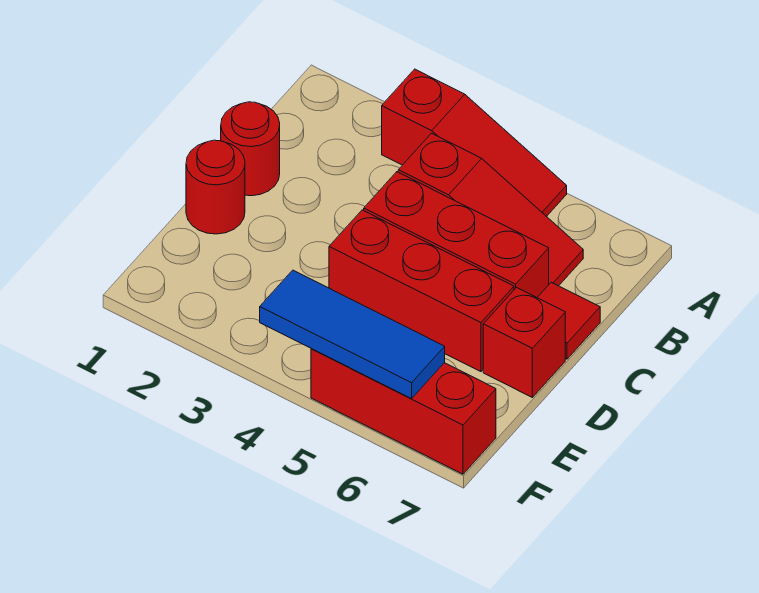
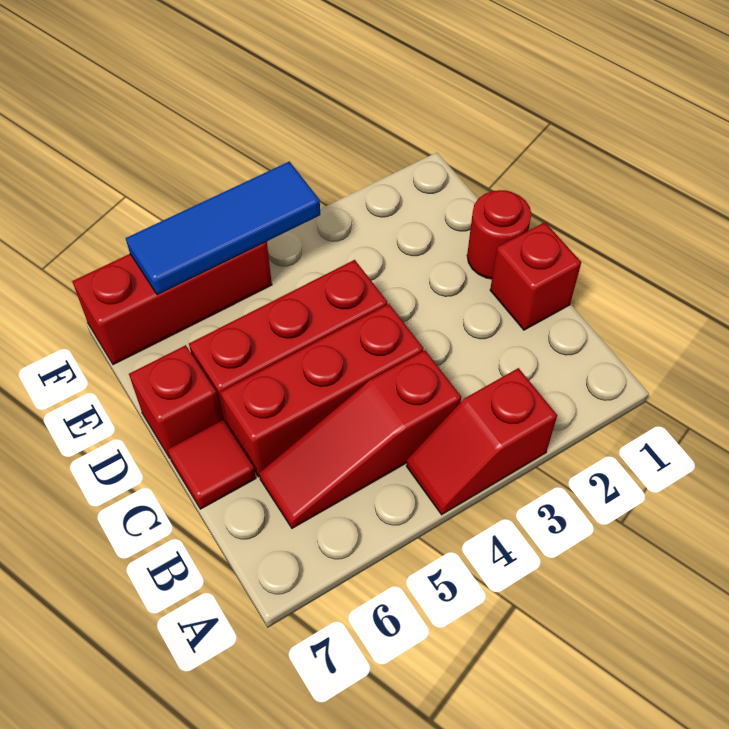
red 1x3 slope [382,69,567,217] -> red 1x2 slope [406,368,557,515]
red 1x1 round brick [221,102,280,196] -> red 1x1 brick [490,222,581,330]

